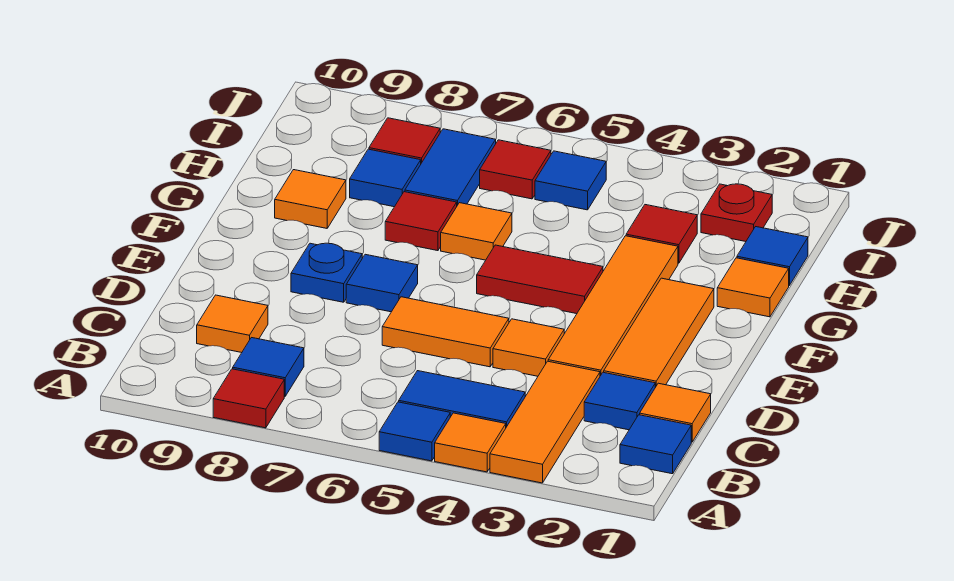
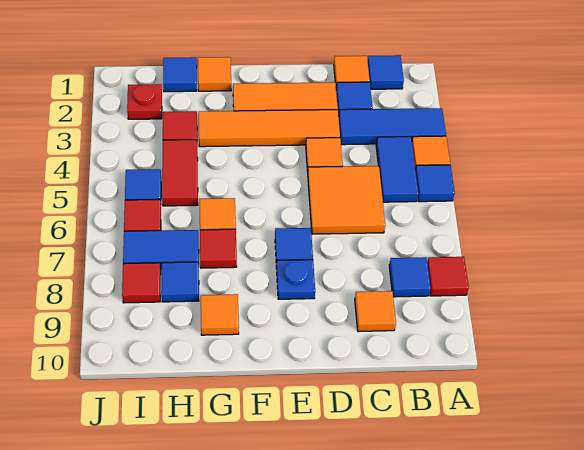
orange 1x3 tile [490,361,600,483] -> blue 1x3 tile [338,108,446,145]
orange 1x2 tile [382,297,509,367] -> orange 2x2 tile [308,166,385,234]
red 1x2 tile [477,245,603,314] -> red 1x2 tile moved to [162,140,198,206]

